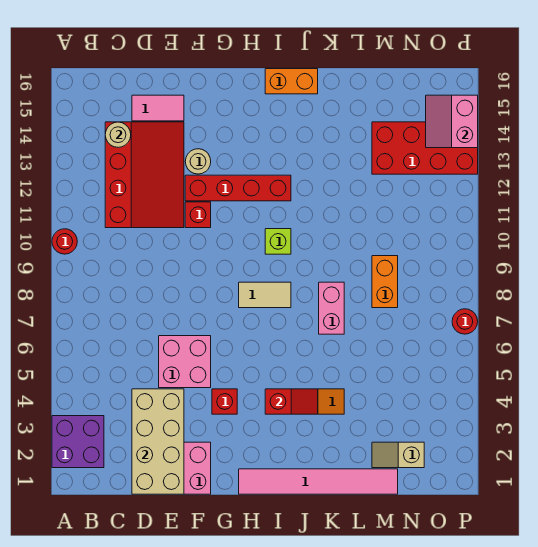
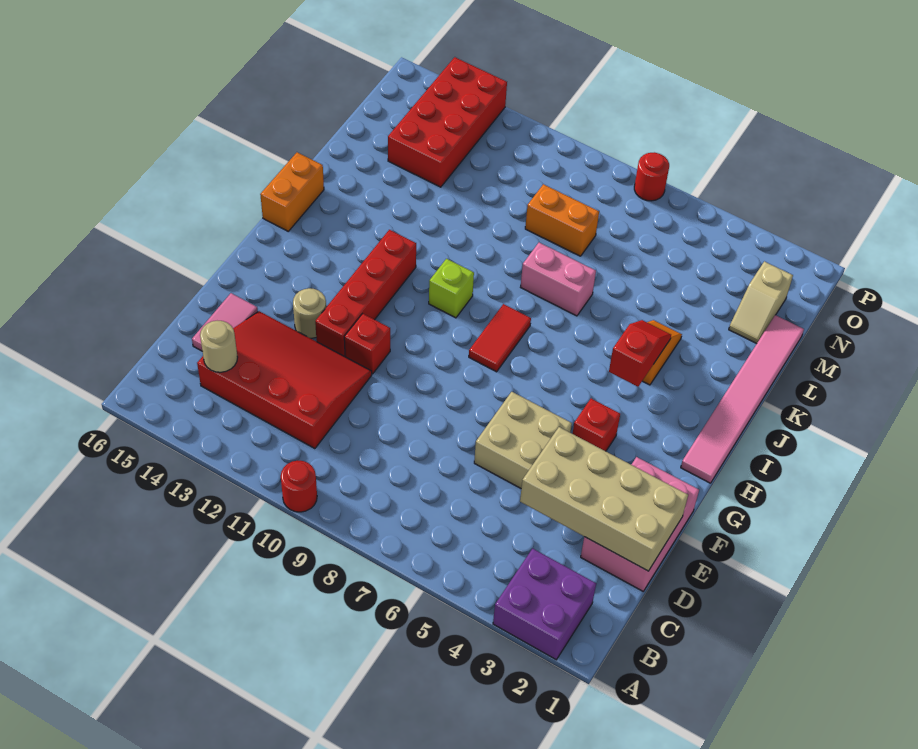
pink 2x2 brick [159,336,211,388] -> tan 2x2 brick [474,392,572,488]
tan 1x2 tile [239,282,291,308] -> red 1x2 tile [469,304,531,372]
pink 2x2 slope [426,95,478,148] -> none

